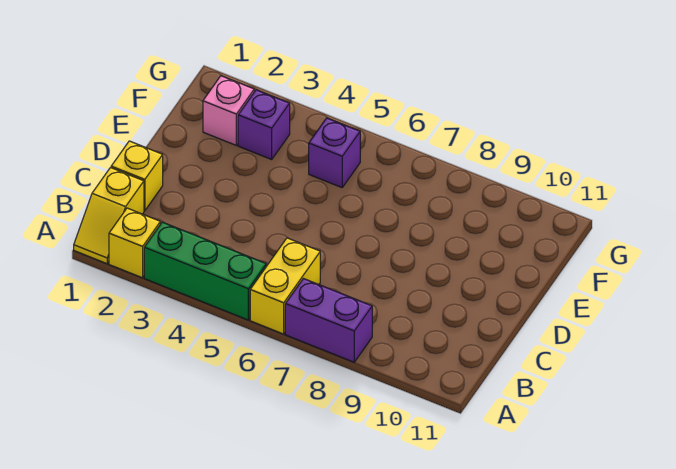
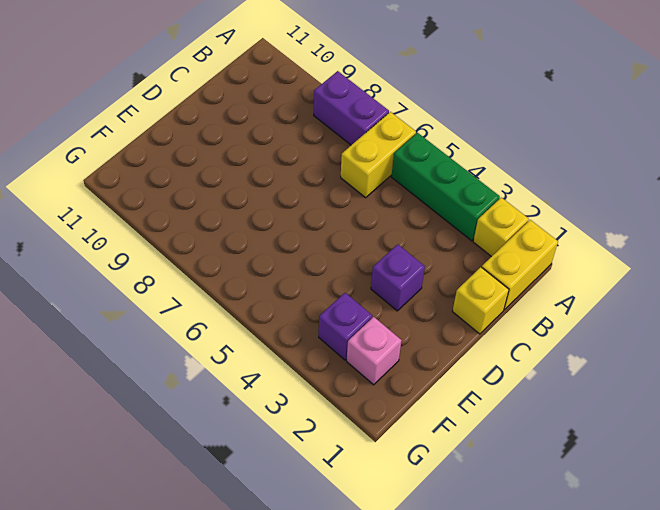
yellow 1x2 slope [74,168,144,264] -> yellow 1x2 brick [482,220,558,310]
purple 1x1 brick [309,118,360,188] -> purple 1x1 brick moved to [371,244,425,311]

